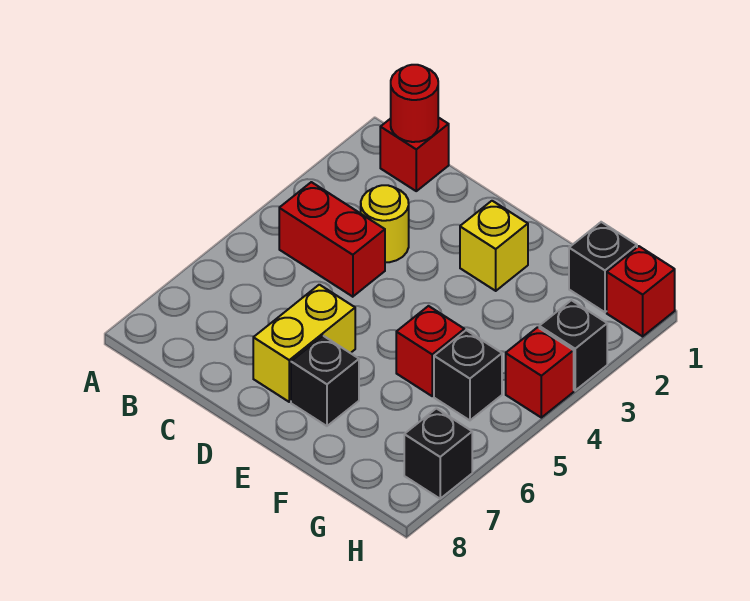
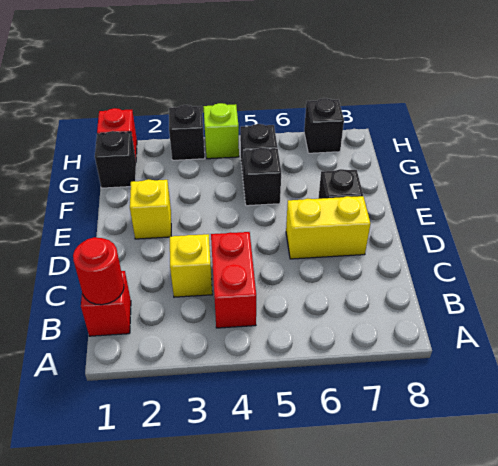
yellow 1x1 round brick [361,185,409,262] -> yellow 1x1 brick [170,234,212,297]
red 1x1 brick [396,306,464,396] -> black 1x1 brick [243,148,281,206]
red 1x1 brick [506,327,574,418] -> lime 1x1 brick [203,103,239,159]

